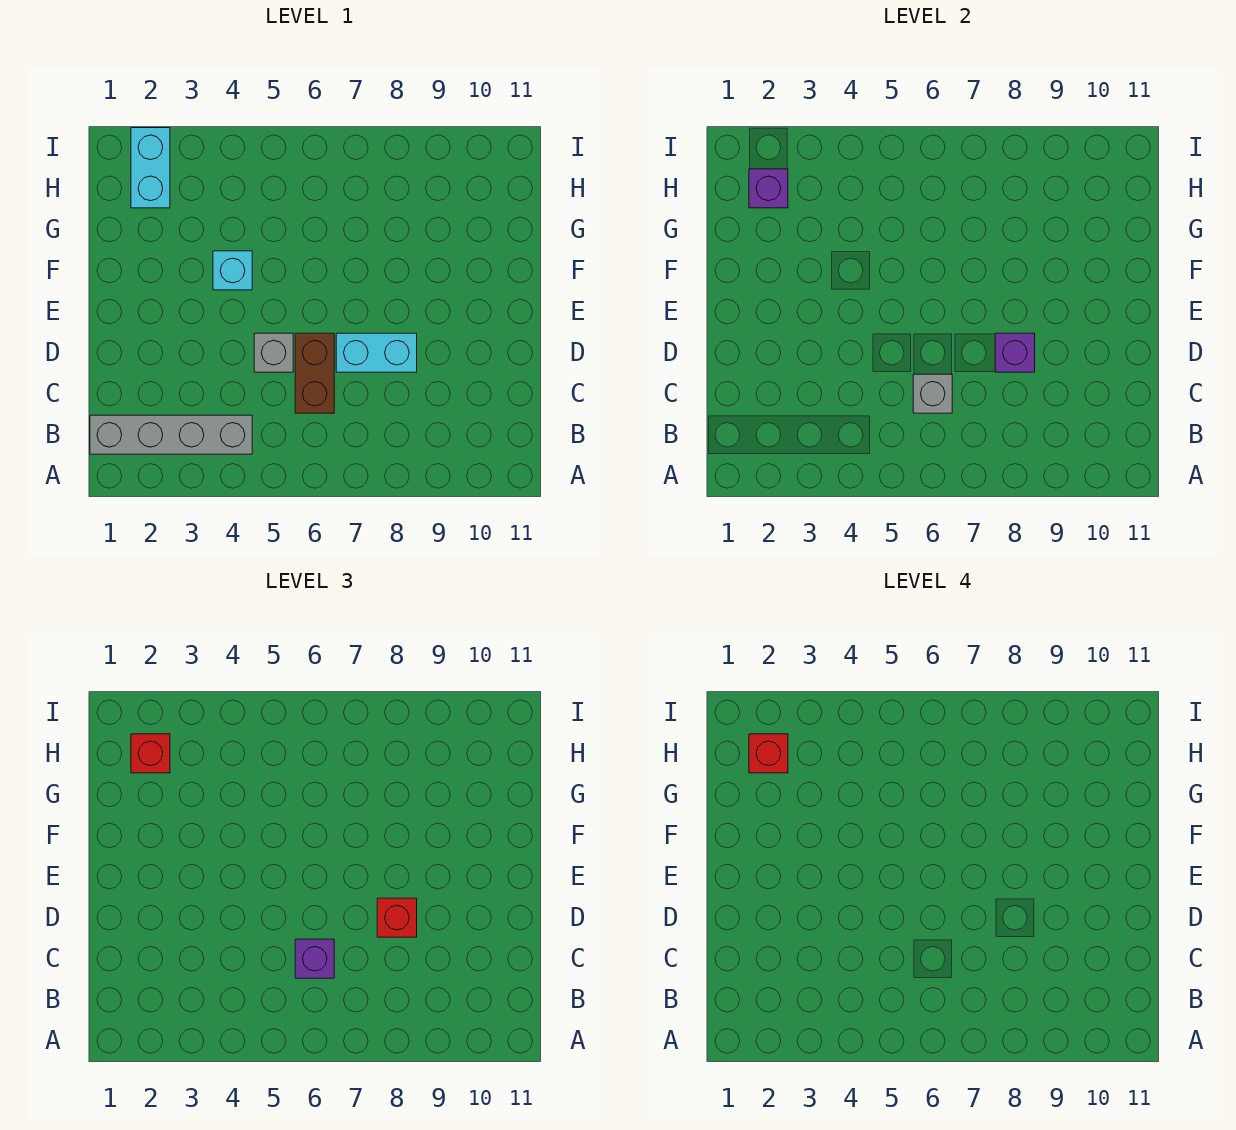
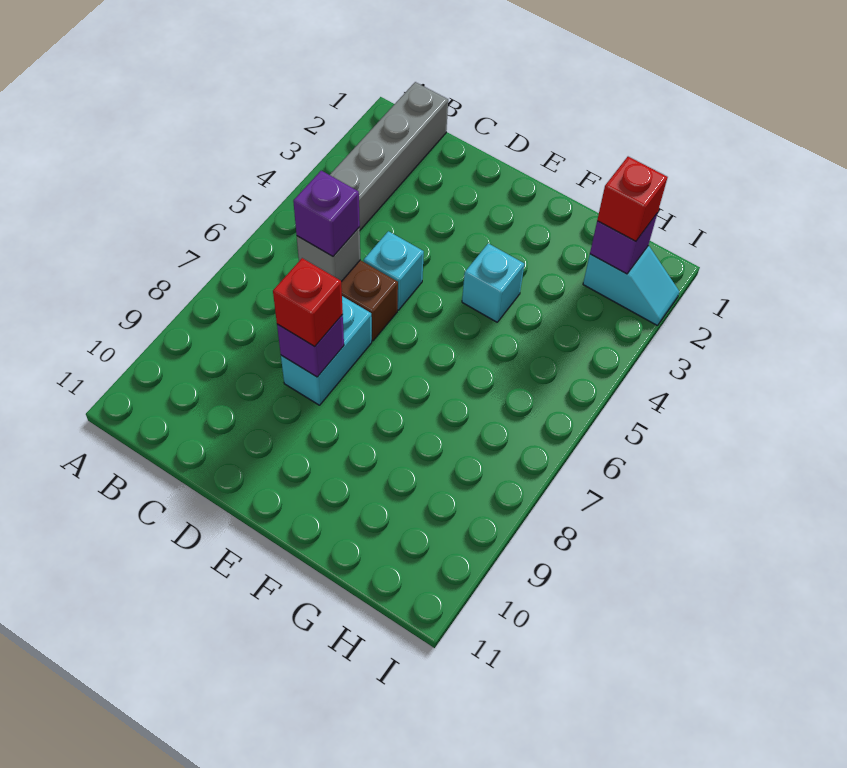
grey 1x1 brick [254,333,293,372] -> cyan 1x1 brick [364,231,424,310]
cyan 1x2 brick [131,128,170,208] -> cyan 1x2 slope [583,246,680,326]
red 1x1 brick [749,734,788,773] -> none

